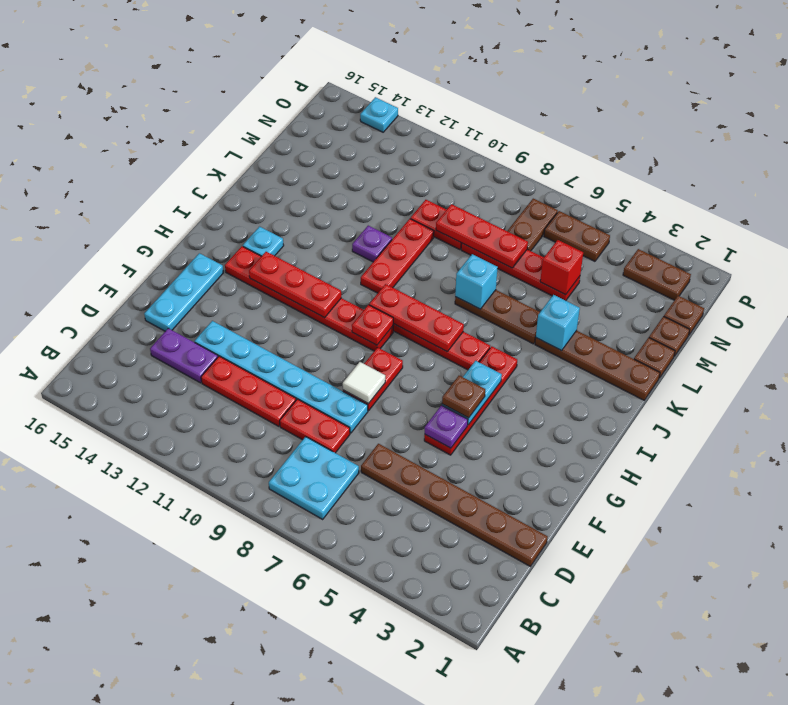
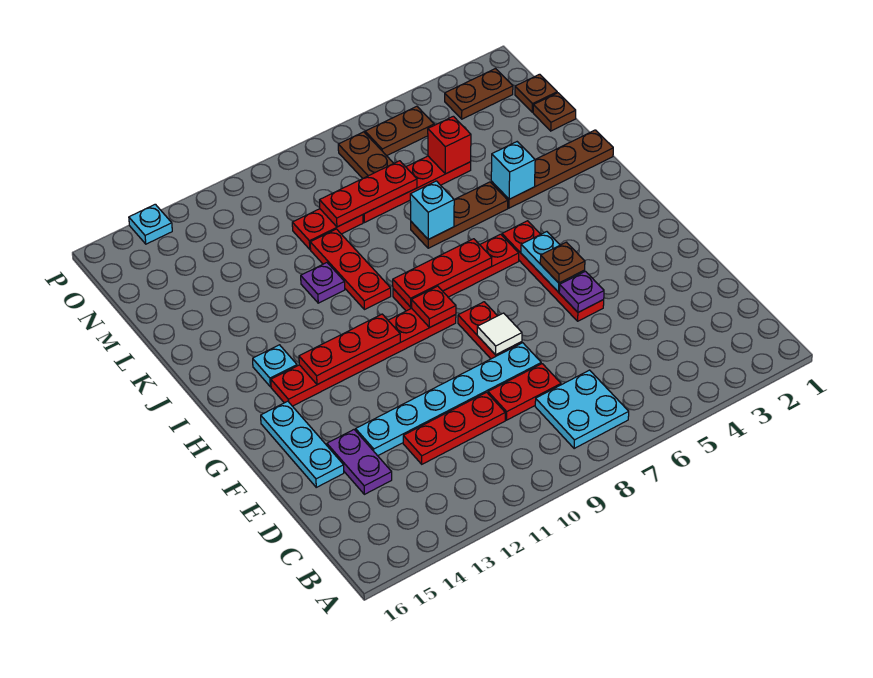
brown 1x6 plate [361,444,548,566] -> none
purple 1x2 plate [150,328,218,383] -> purple 1x2 plate turned to [327,430,392,494]
brown 1x1 plate [634,338,675,378] -> none

